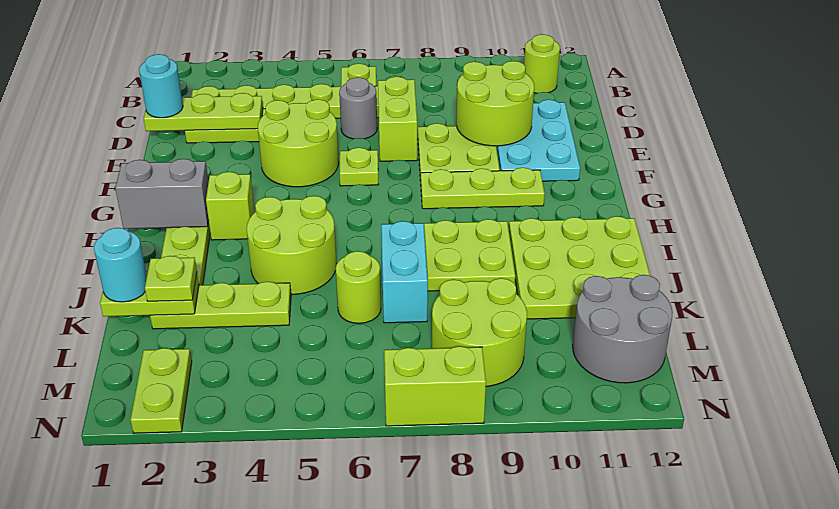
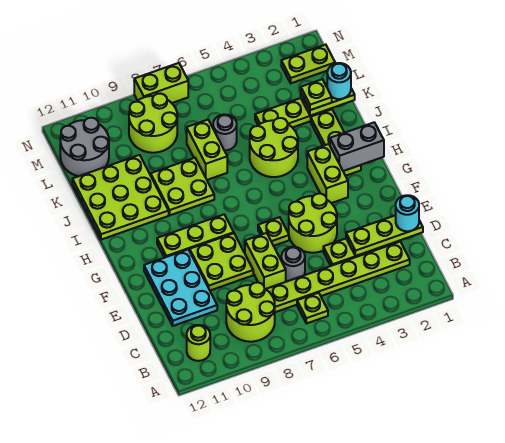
lime 2x2 round brick [456,61,534,146] -> lime 2x2 round brick moved to [226,282,275,342]
lime 1x1 brick [206,172,254,240] -> lime 1x2 brick [307,144,348,203]
cyan 1x2 brick [381,221,428,323] -> lime 1x2 brick [187,120,227,180]
lime 1x1 round brick [336,251,381,323] -> grey 1x1 round brick [213,115,237,151]
lime 1x2 plate [131,348,192,433] -> lime 1x2 plate turned to [281,45,335,83]

